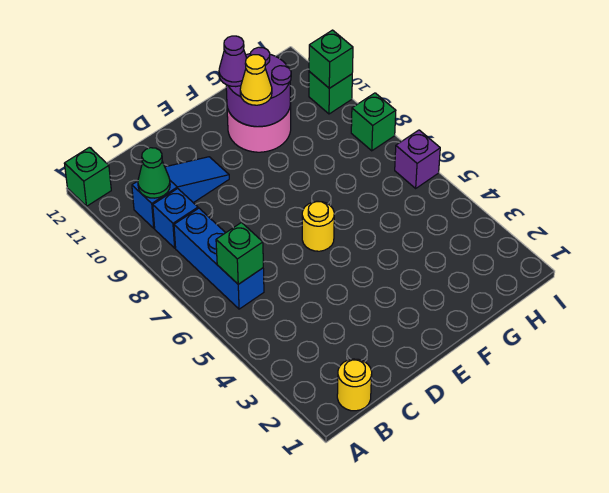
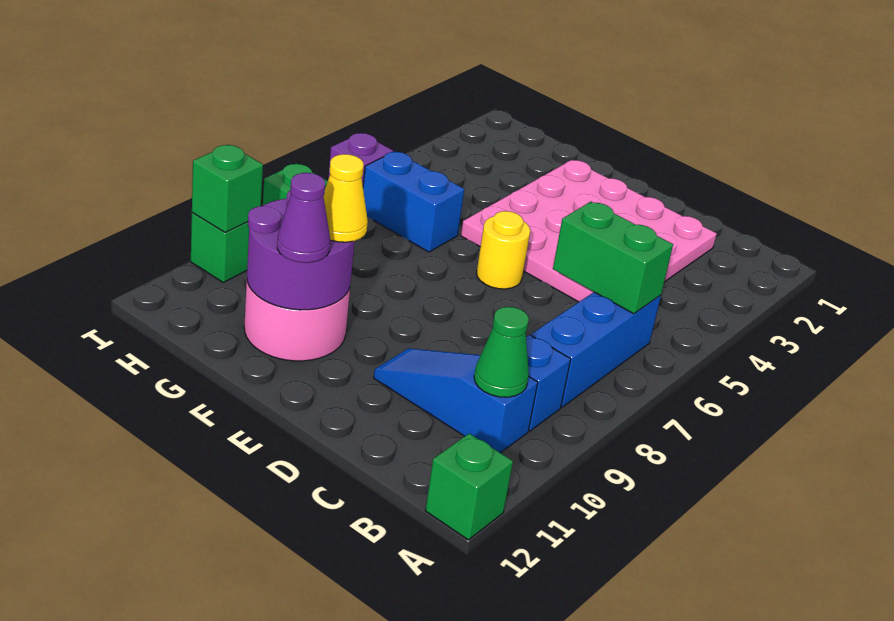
yellow 1x1 round brick [337,359,372,411] -> none
green 1x1 brick [216,223,263,284] -> green 1x2 brick [553,202,673,314]
none -> pink 4x4 plate [461,160,717,302]
none -> blue 1x2 brick [363,152,464,252]

